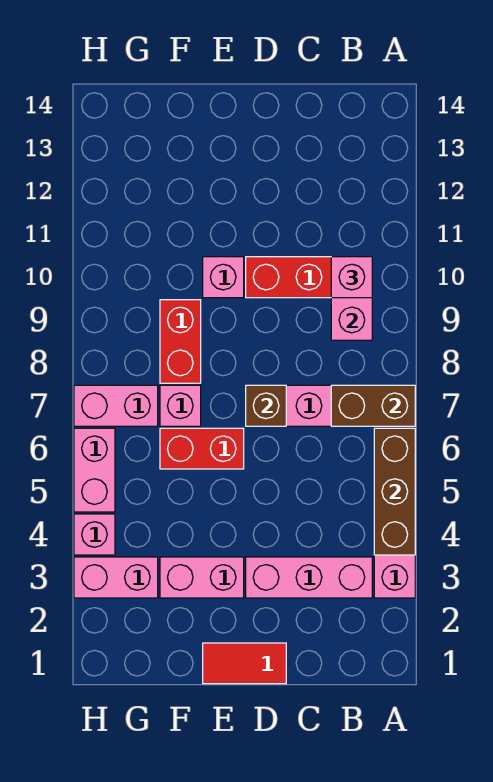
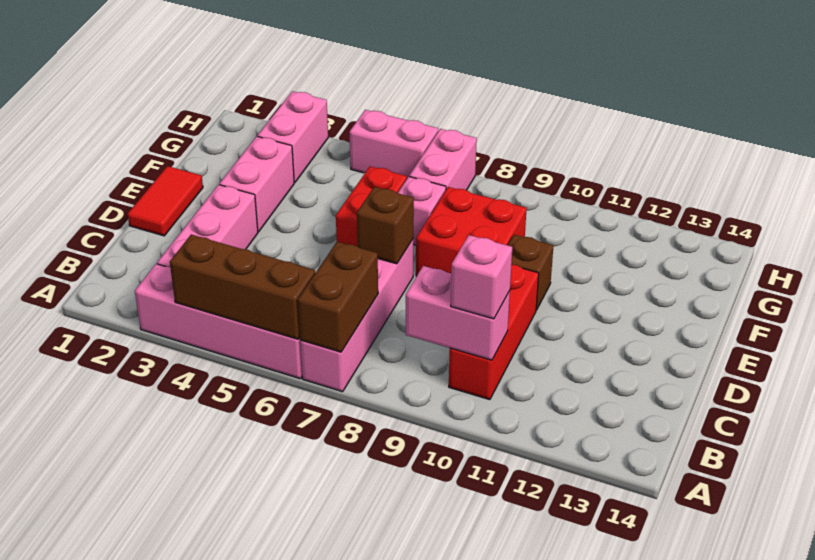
pink 1x1 brick [203,257,244,298] -> brown 1x1 brick [508,235,554,310]
red 1x2 brick [160,300,201,383] -> red 2x2 brick [416,187,527,276]
pink 1x1 brick [74,514,115,555] -> none

